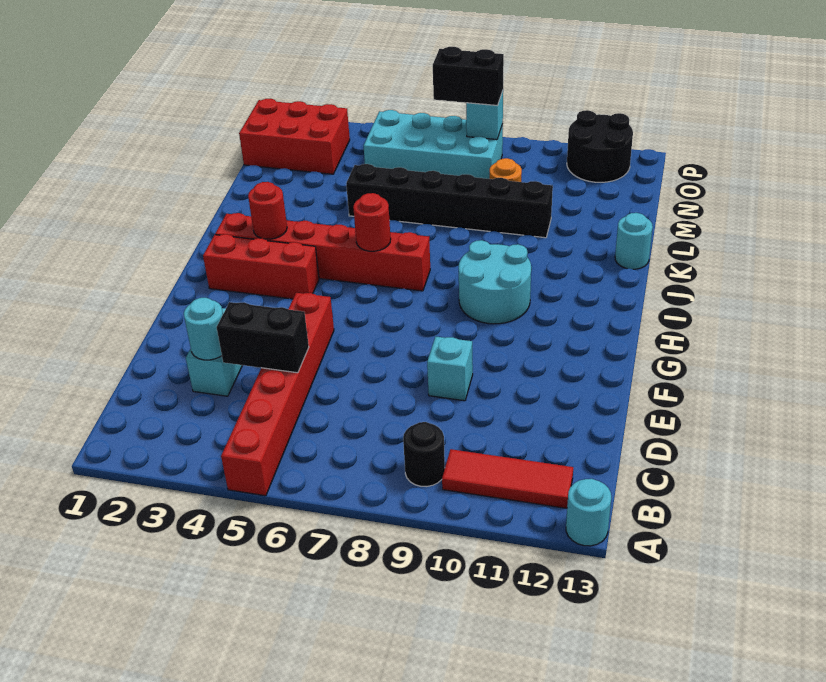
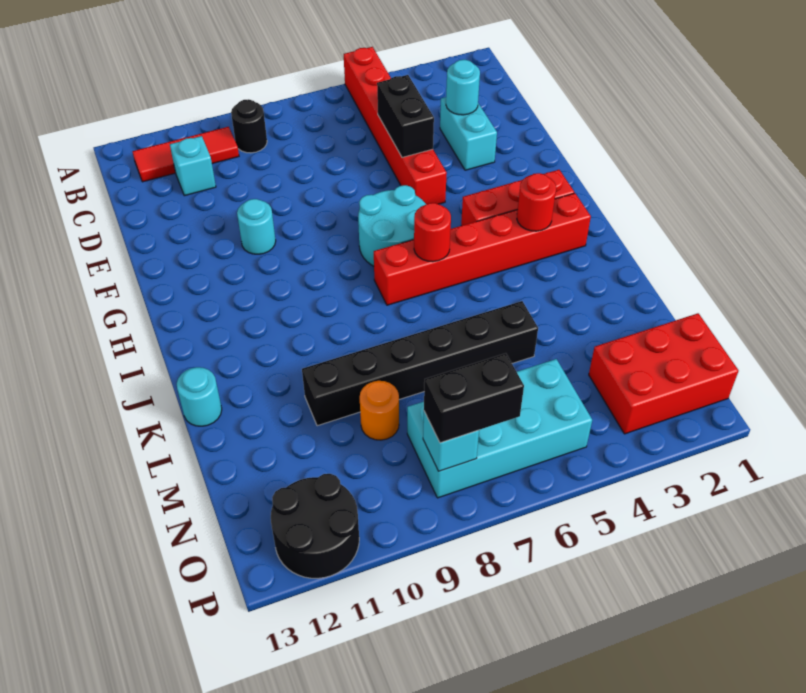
cyan 1x1 round brick [566,479,611,546] -> cyan 1x1 round brick moved to [237,199,276,254]
black 1x2 brick [217,302,309,373] -> black 1x2 brick turned to [377,75,434,157]
cyan 1x1 brick [427,337,473,401] -> cyan 1x1 brick moved to [170,136,216,196]
cyan 2x2 round brick [459,240,531,324] -> cyan 2x2 round brick moved to [358,185,426,266]

